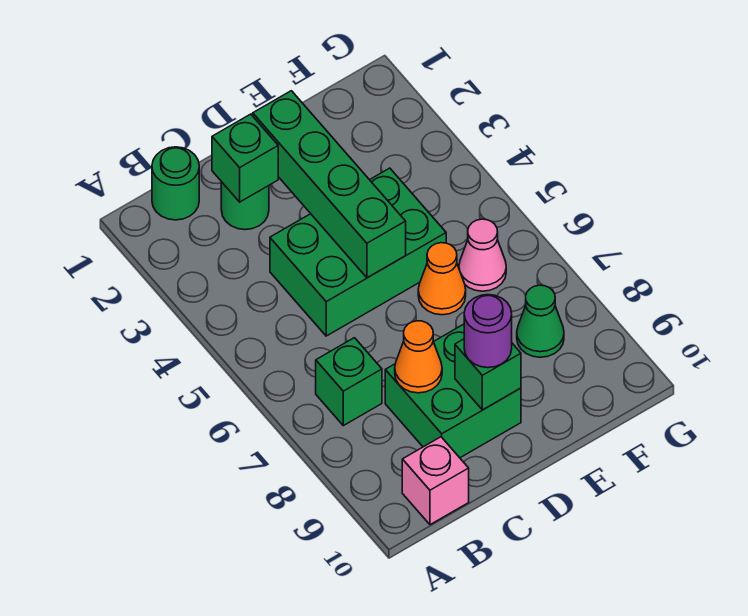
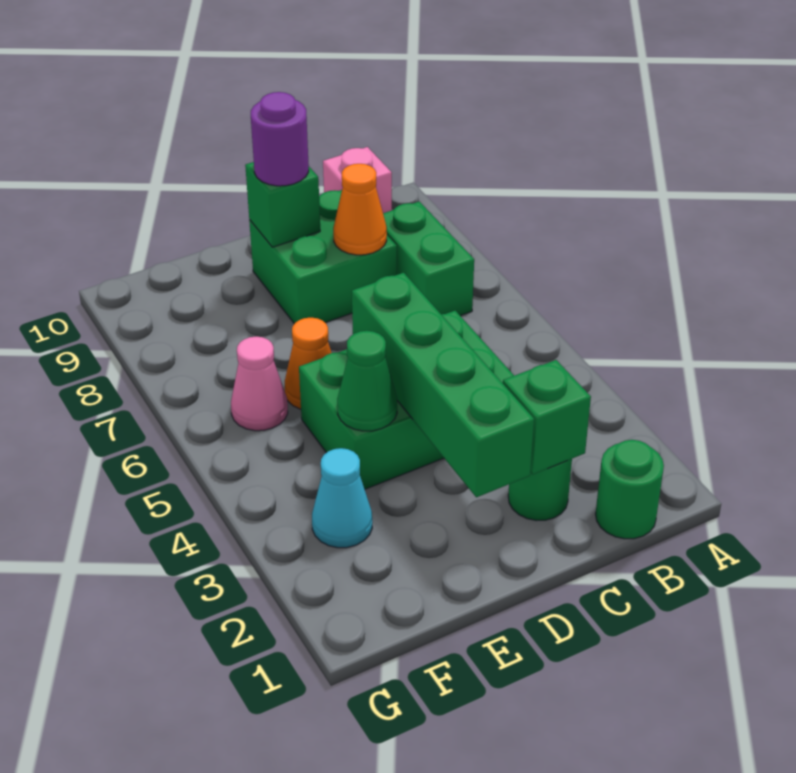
green 1x1 brick [316,338,382,426] -> green 1x2 brick [383,202,474,316]
none -> cyan 1x1 cone [312,448,372,548]
green 1x1 cone [517,285,564,357] -> green 1x1 cone moved to [337,331,397,431]

